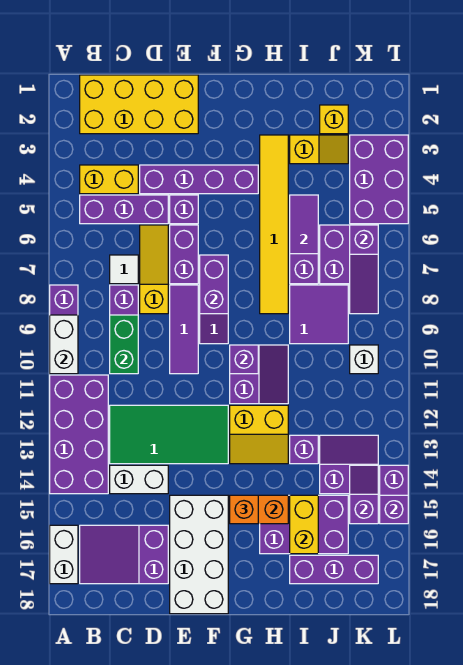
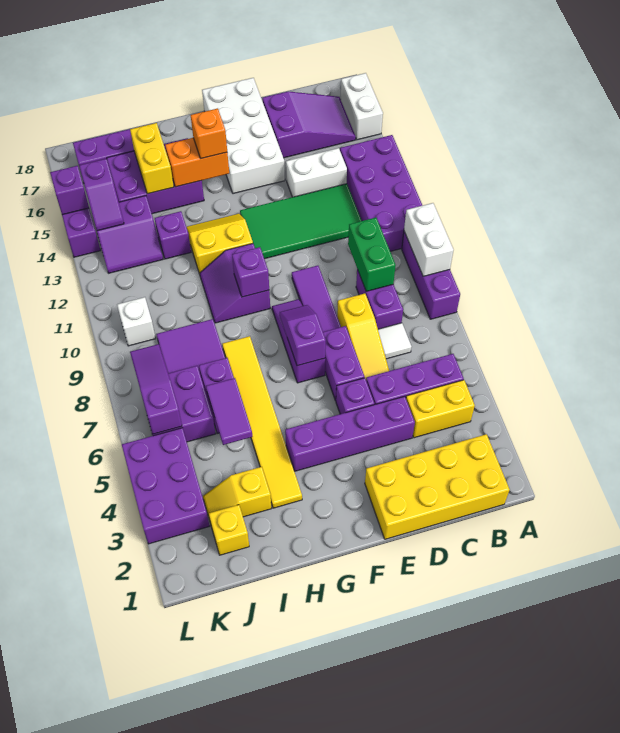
purple 1x2 brick [200,255,228,314] -> purple 1x2 slope [280,305,326,366]

